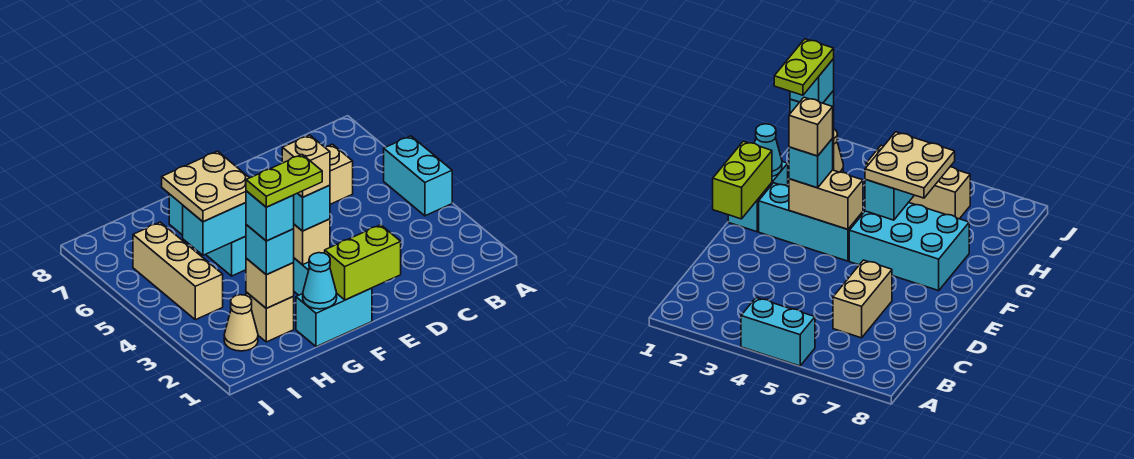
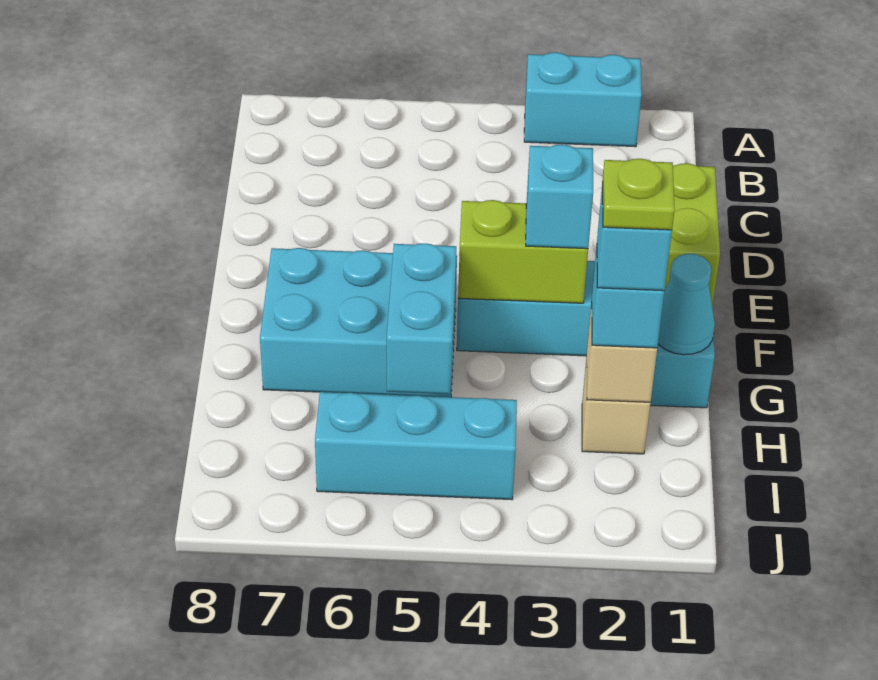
cyan 1x2 brick [384,136,452,216] -> cyan 1x2 brick moved to [524,52,642,147]
tan 1x2 brick [325,144,353,204] -> none
tan 1x2 brick [294,219,330,265] -> lime 1x2 brick [458,200,588,303]
tan 1x1 brick [282,135,330,197] -> none
lime 1x2 plate [246,155,322,207] -> lime 1x1 plate [603,159,675,230]
tan 2x2 plate [162,151,249,222] -> none
tan 1x1 cone [224,295,258,351] -> none
tan 1x3 brick [133,222,223,320] -> cyan 1x3 brick [315,392,517,500]

